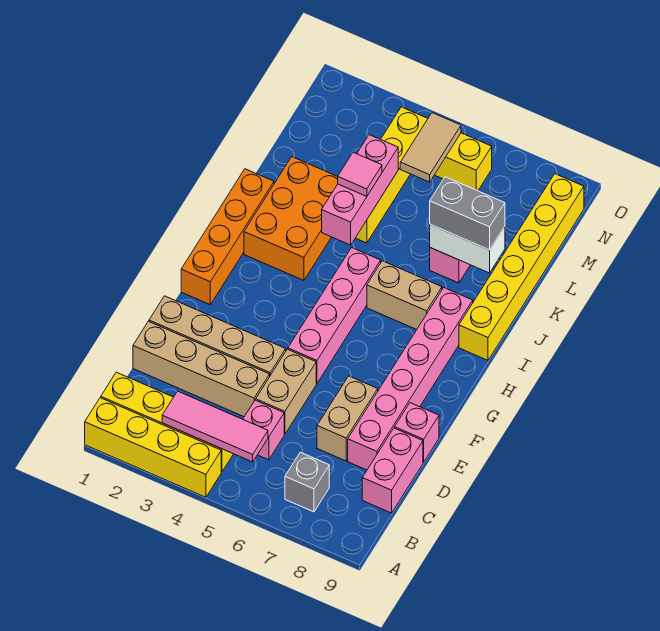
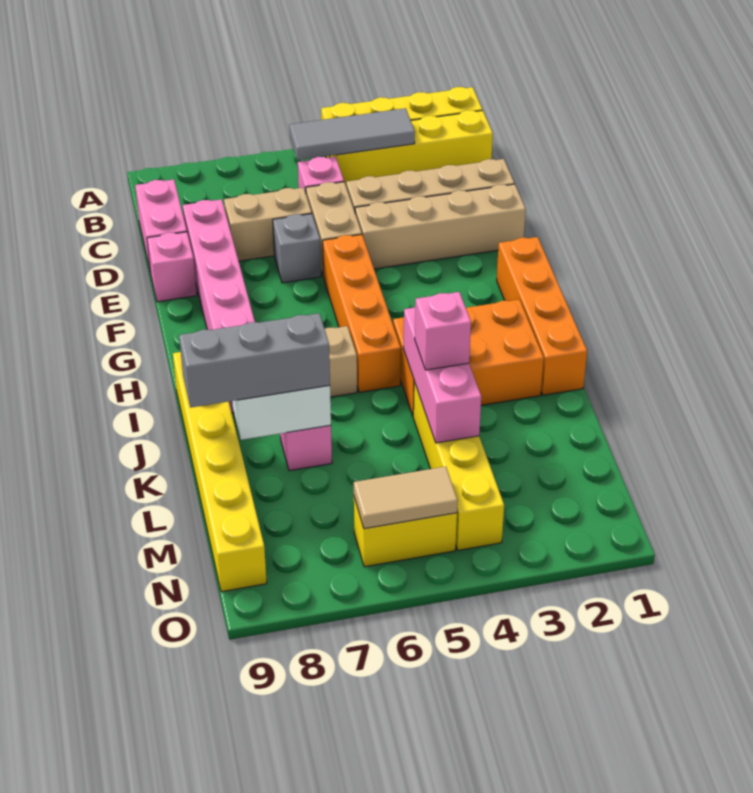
pink 1x3 tile [162,391,268,462] -> grey 1x3 tile [289,108,415,160]
grey 1x1 brick [285,452,329,512] -> grey 1x1 brick moved to [273,214,321,283]
tan 1x2 brick [317,376,378,461] -> tan 1x2 brick turned to [224,188,312,261]
pink 1x4 brick [288,248,381,383] -> orange 1x4 brick [323,234,401,392]
orange 2x3 brick [244,157,338,280] -> orange 2x3 brick turned to [393,299,544,416]
pink 1x1 tile [338,152,382,196] -> pink 1x1 brick [415,292,471,370]
grey 1x2 brick [430,177,505,250] -> grey 1x3 brick [179,313,330,408]
tan 1x2 tile [400,113,461,182] -> tan 1x2 tile turned to [354,467,458,529]

